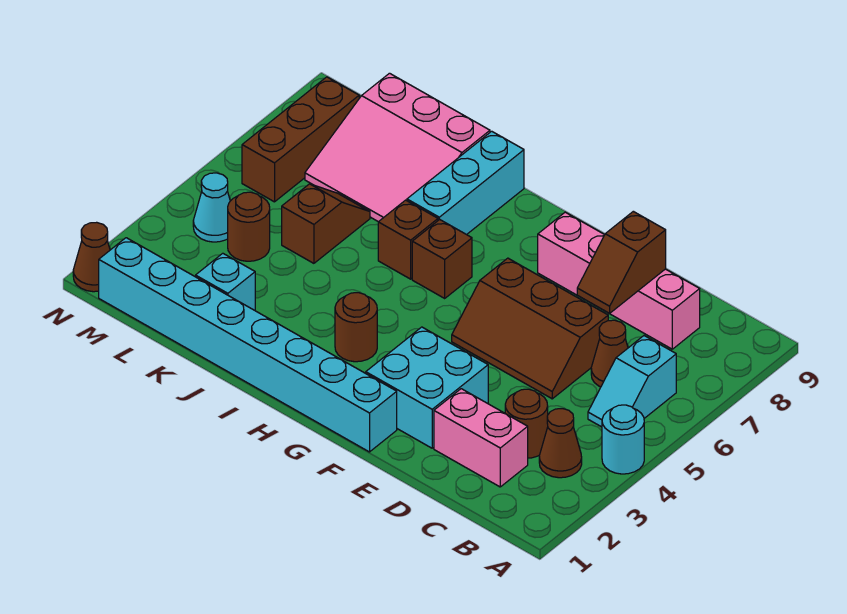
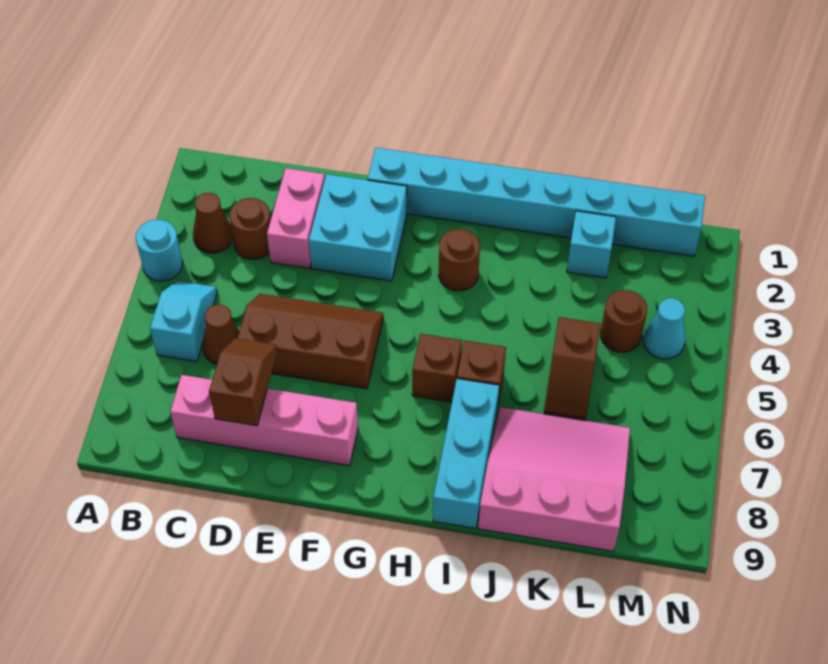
pink 1x2 brick [434,389,528,487] -> pink 1x2 brick turned to [267,168,325,268]
brown 1x3 brick [242,77,359,202] -> none
brown 1x1 cone [73,222,110,292] -> none

